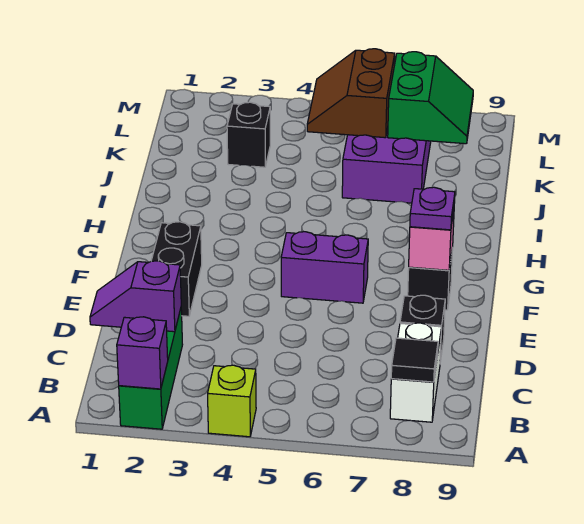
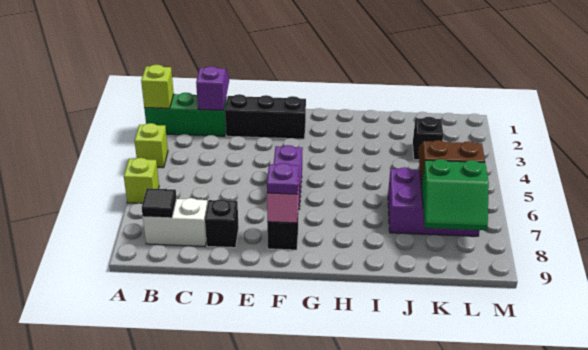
purple 1x1 brick [117,317,168,389] -> lime 1x1 brick [141,65,174,108]
none -> lime 1x1 brick [124,158,159,203]
black 1x2 brick [151,222,202,316] -> black 1x3 brick [225,94,306,139]

